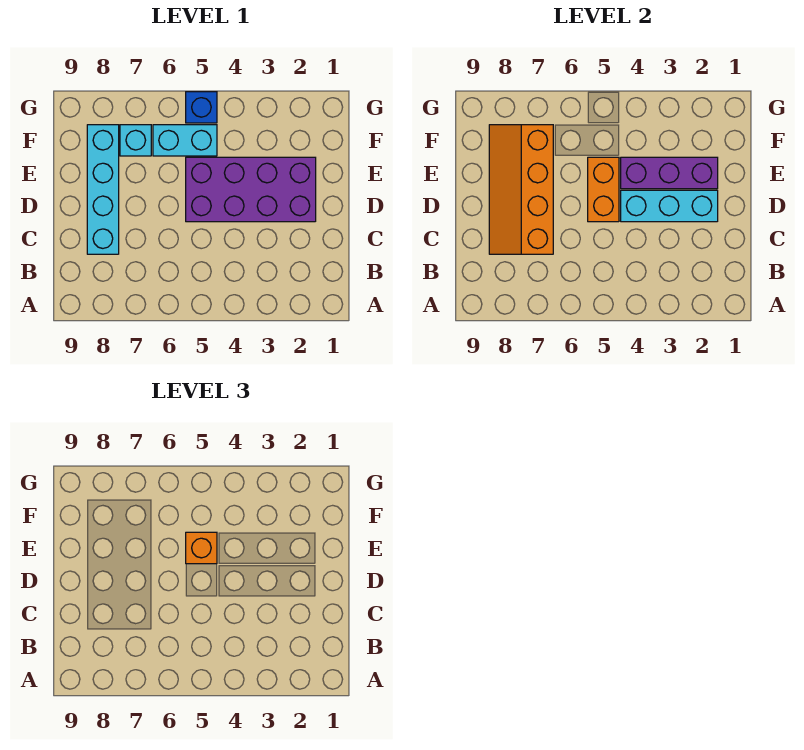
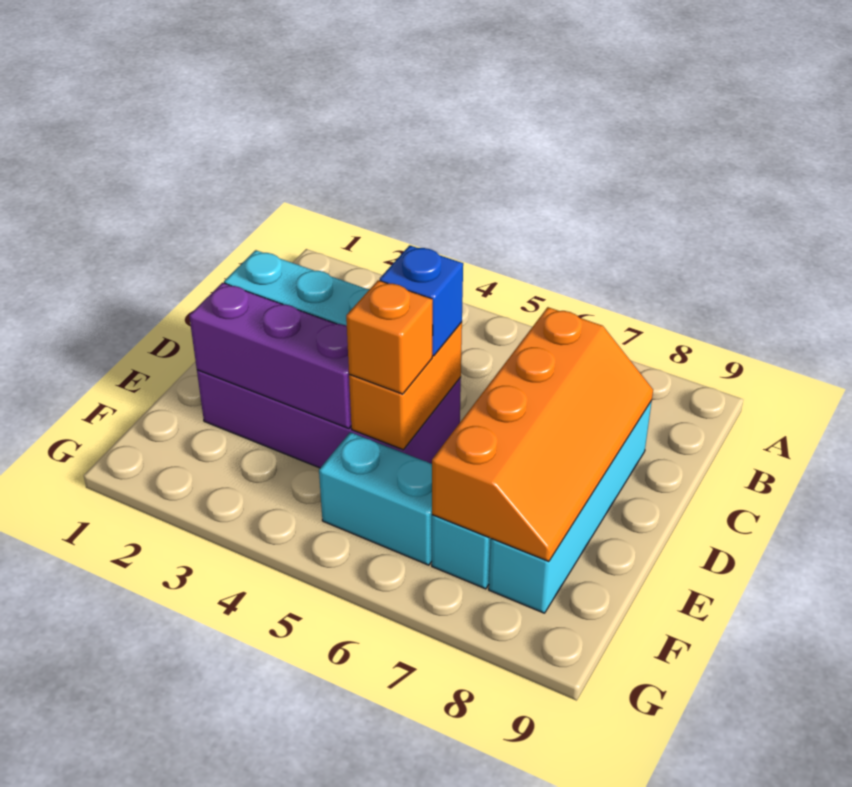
blue 1x1 brick [186,92,217,123] -> blue 1x1 brick moved to [380,245,463,356]

